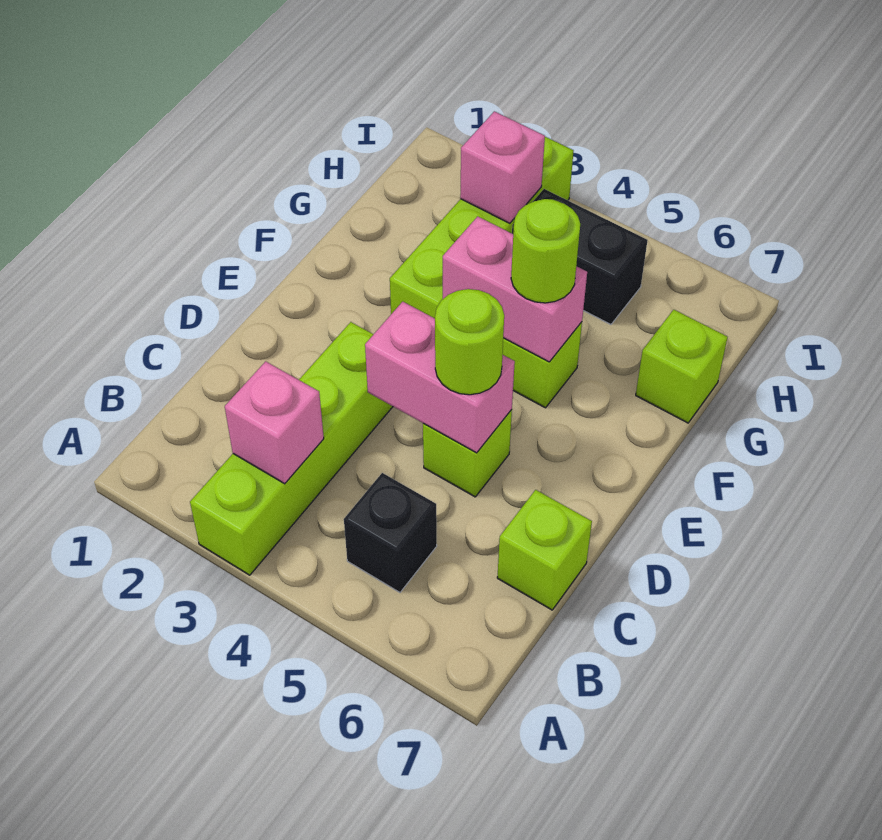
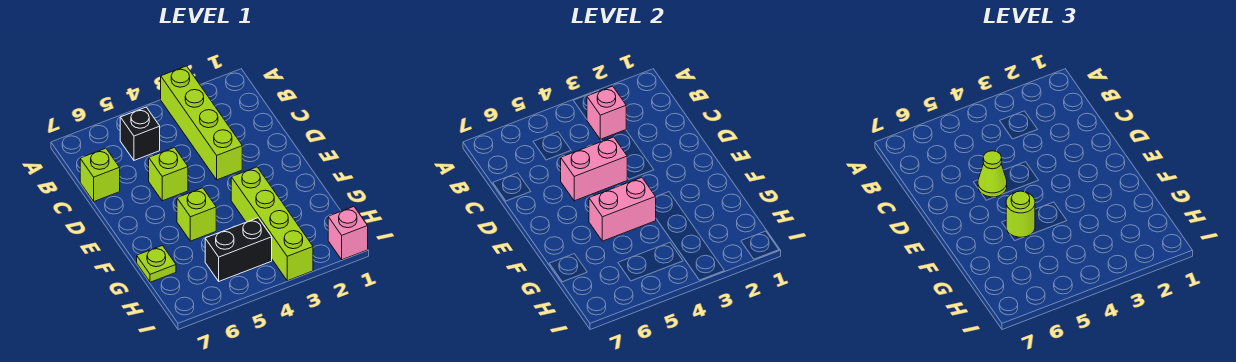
lime 1x1 round brick [435,289,504,395] -> lime 1x1 cone [978,151,1007,197]
lime 1x1 brick [636,310,728,423] -> lime 1x1 plate [137,245,176,282]
pink 1x1 brick [460,111,545,223] -> pink 1x1 brick moved to [328,207,368,260]

